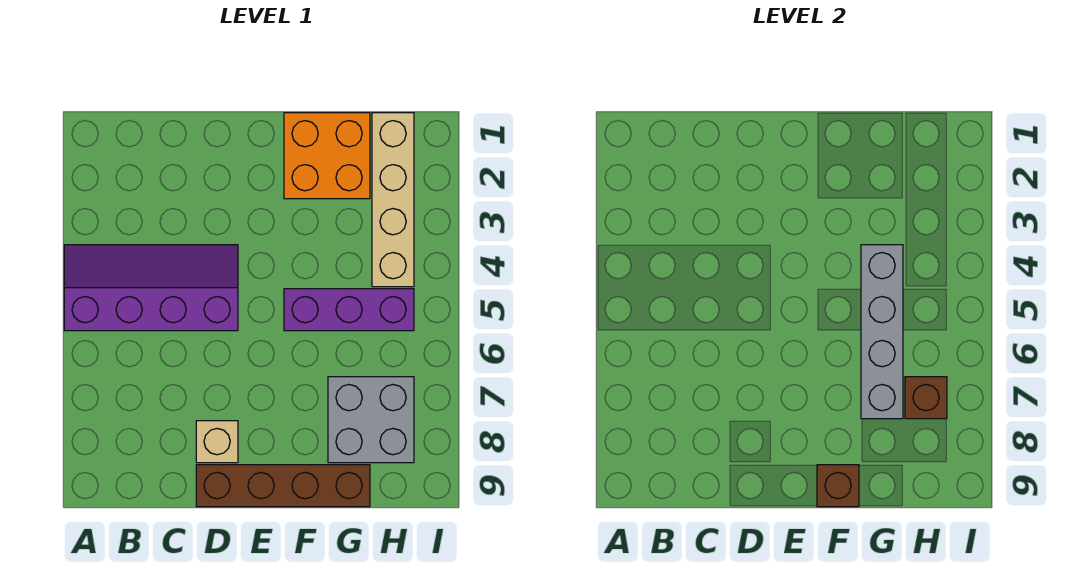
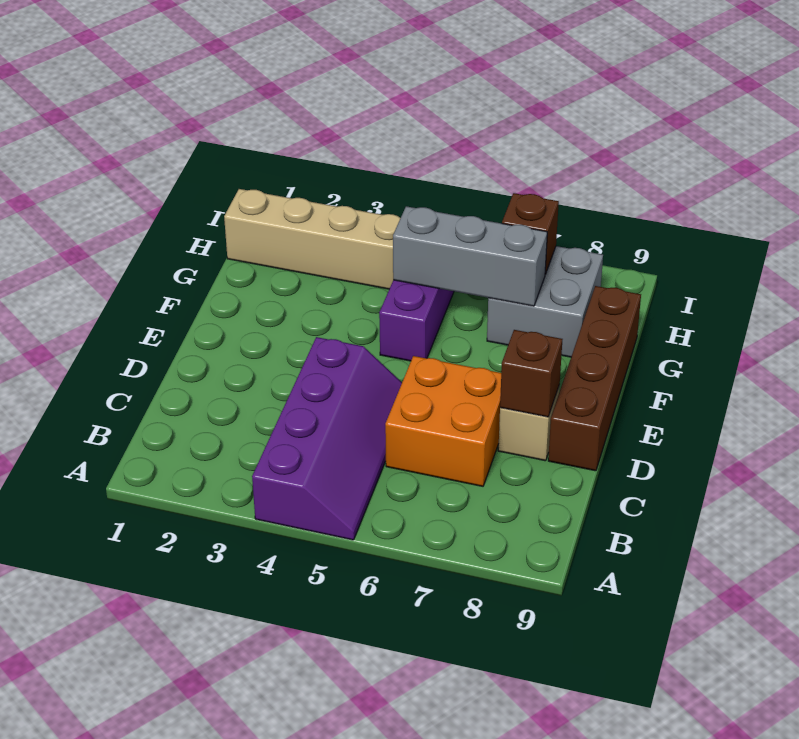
purple 2x4 slope [64,245,238,331] -> purple 2x4 slope turned to [252,337,402,540]
orange 2x2 brick [284,113,370,199] -> orange 2x2 brick moved to [385,356,501,486]
brown 1x1 brick [817,465,859,507] -> brown 1x1 brick moved to [500,330,562,417]
grey 1x4 brick [861,245,903,419] -> grey 1x3 brick [393,206,547,306]

